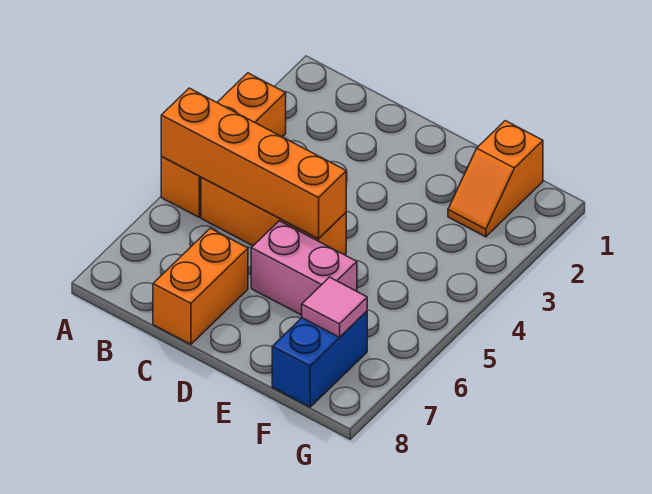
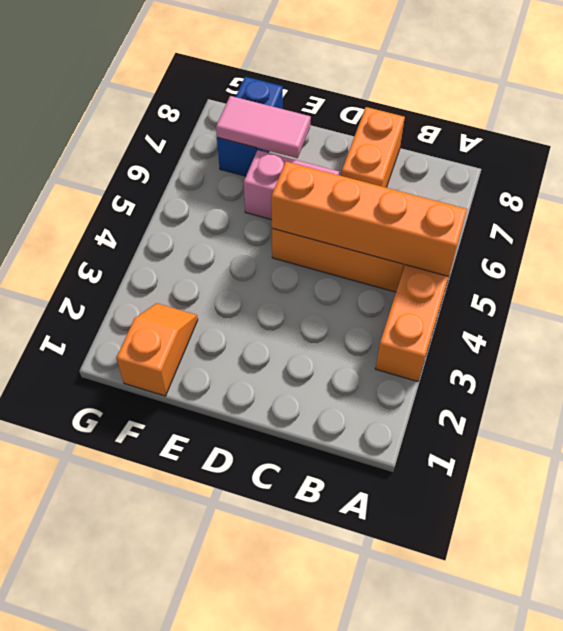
pink 1x1 tile [302,277,367,337] -> pink 1x2 tile [216,96,311,158]

